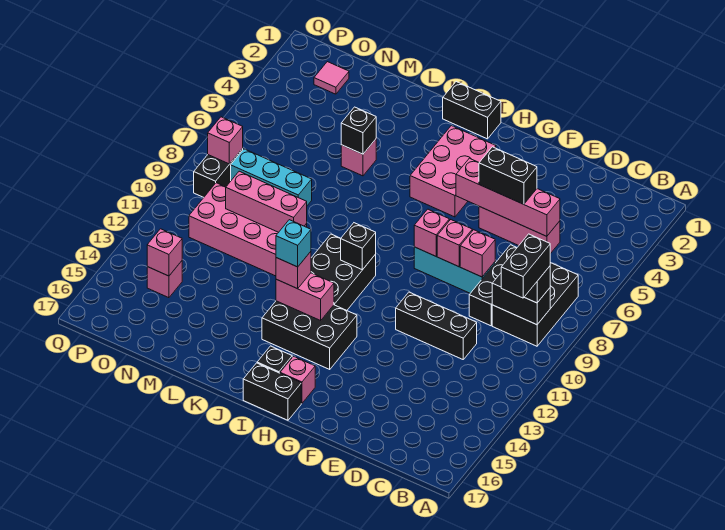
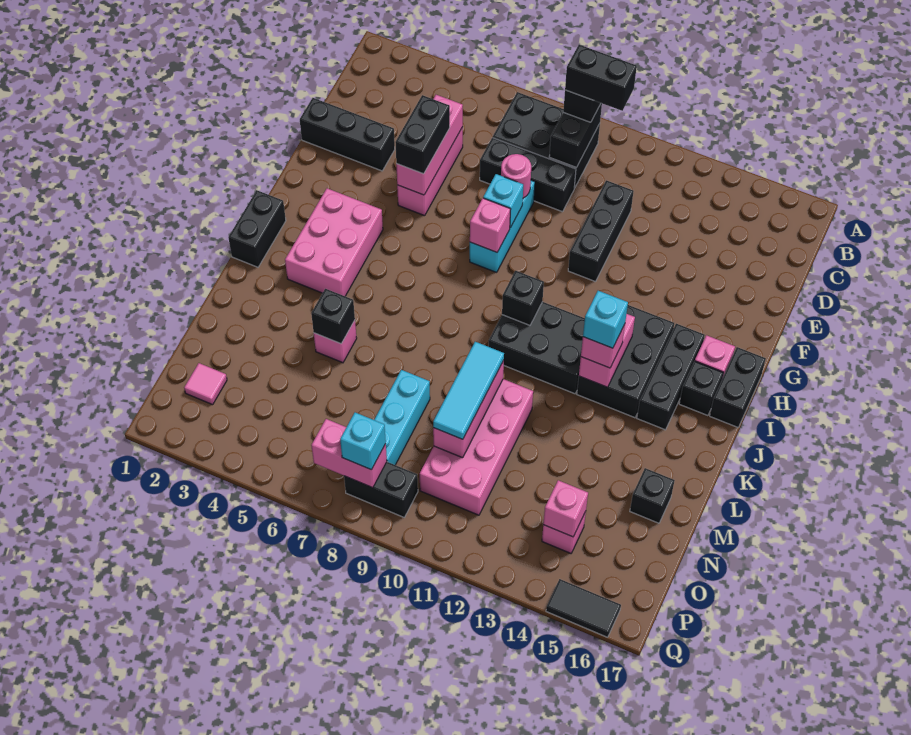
pink 1x4 brick [456,158,560,236] -> pink 1x3 brick [396,95,463,195]
none -> black 1x3 brick [300,98,395,171]
pink 1x1 brick [460,230,495,277] -> pink 1x1 round brick [501,154,531,198]
pink 1x1 brick [437,220,472,267] -> cyan 1x1 brick [483,174,523,228]
pink 2x3 brick [410,126,496,217] -> pink 2x3 brick turned to [285,188,383,296]
none -> black 1x3 brick [637,324,705,430]
none -> cyan 1x3 tile [433,342,504,439]
none -> black 1x1 brick [630,468,675,523]
pink 1x1 brick [208,117,243,164] -> pink 1x2 brick [311,419,387,488]
none -> cyan 1x1 brick [340,412,386,470]
none -> black 1x2 tile [546,579,621,637]

